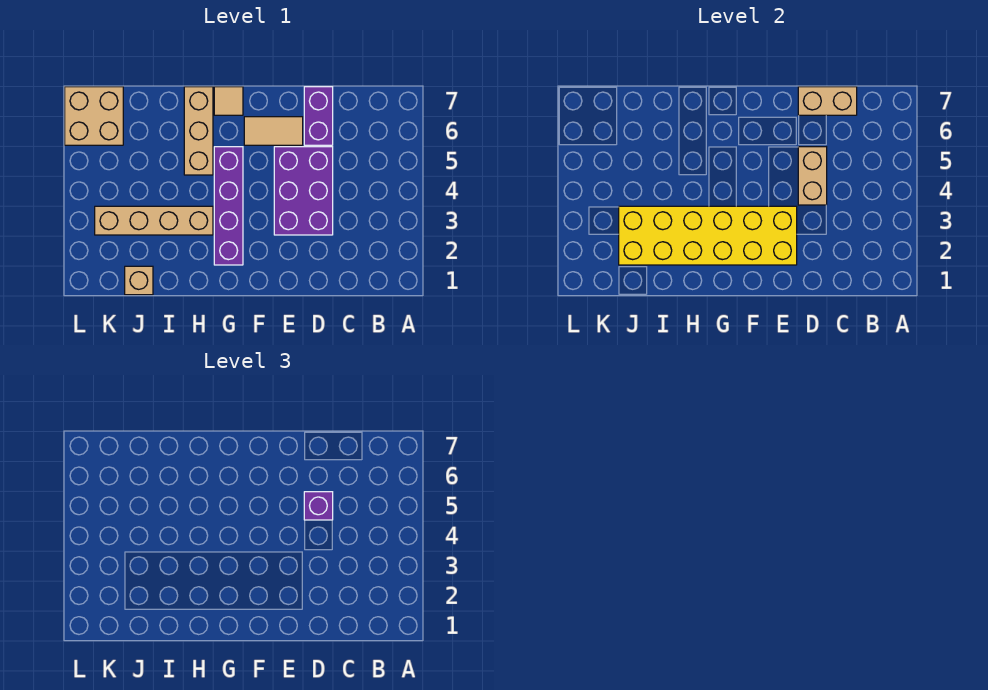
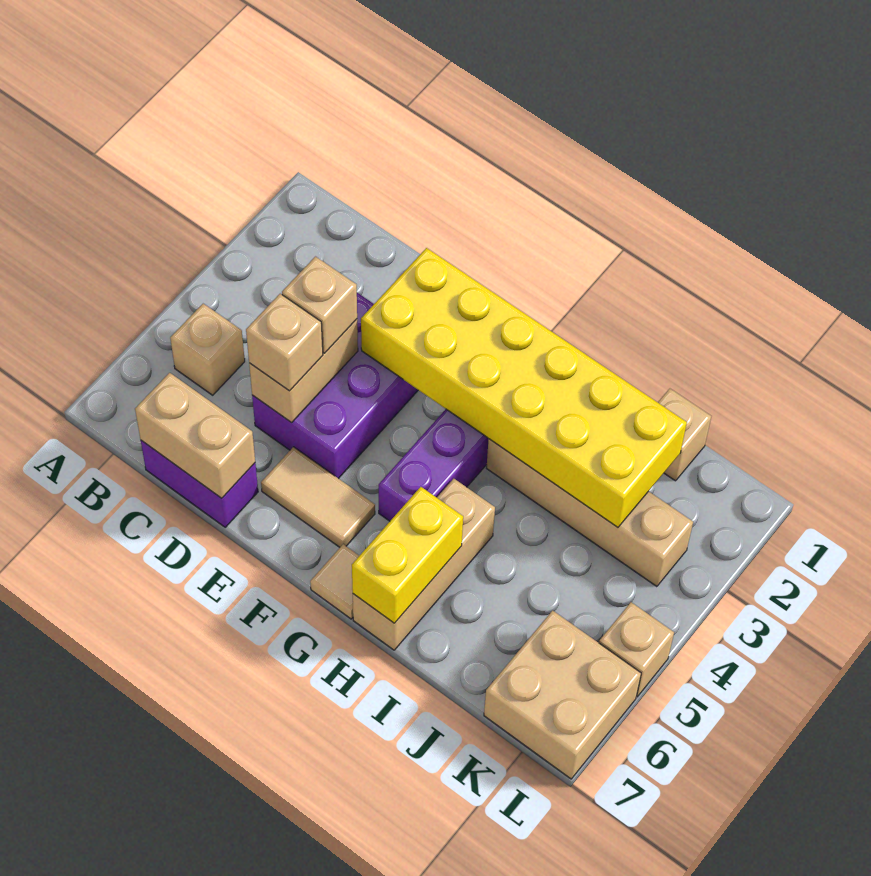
none -> tan 1x1 brick [170,304,245,395]
none -> tan 1x1 brick [282,257,357,353]
purple 1x1 brick [304,492,333,520] -> tan 1x1 brick [246,294,323,391]
purple 1x2 brick [304,87,333,145] -> purple 1x2 brick turned to [141,441,258,527]
none -> yellow 1x2 brick [352,487,463,623]
none -> tan 1x1 brick [599,602,674,697]

